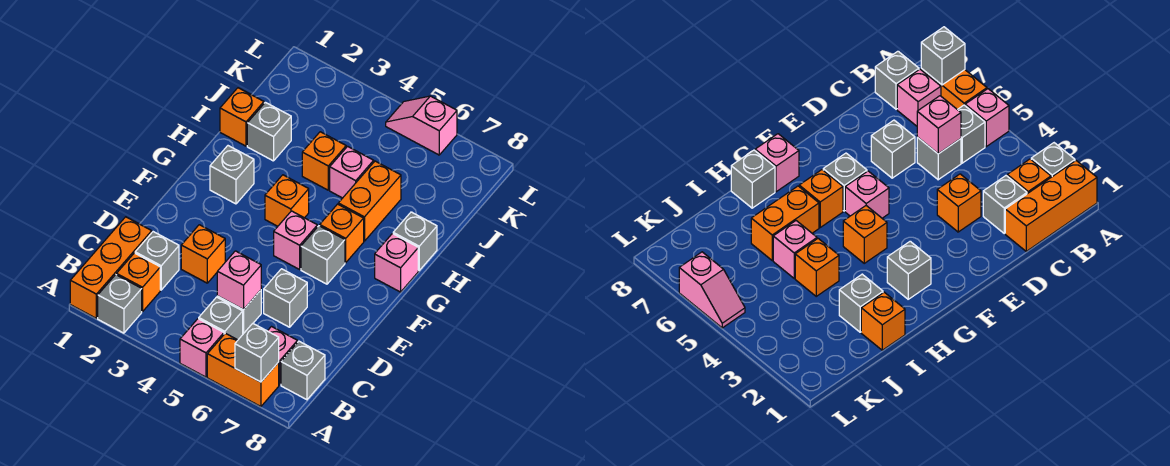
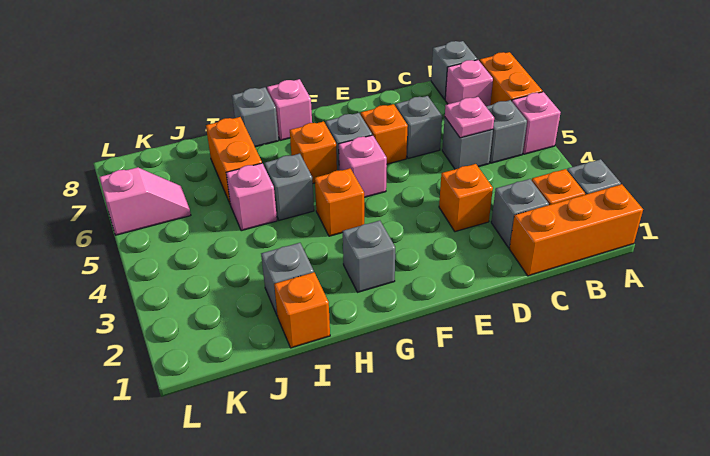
grey 1x1 brick [235,324,279,382] -> grey 1x1 brick moved to [264,154,314,220]
pink 1x1 brick [217,251,261,310] -> pink 1x1 plate [445,97,494,138]
orange 1x2 brick [338,161,401,241] -> orange 1x2 brick turned to [206,117,262,205]
orange 1x1 brick [302,132,346,190] -> orange 1x1 brick moved to [361,104,408,164]
pink 1x2 slope [386,96,457,155] -> pink 1x2 slope turned to [99,167,191,235]

